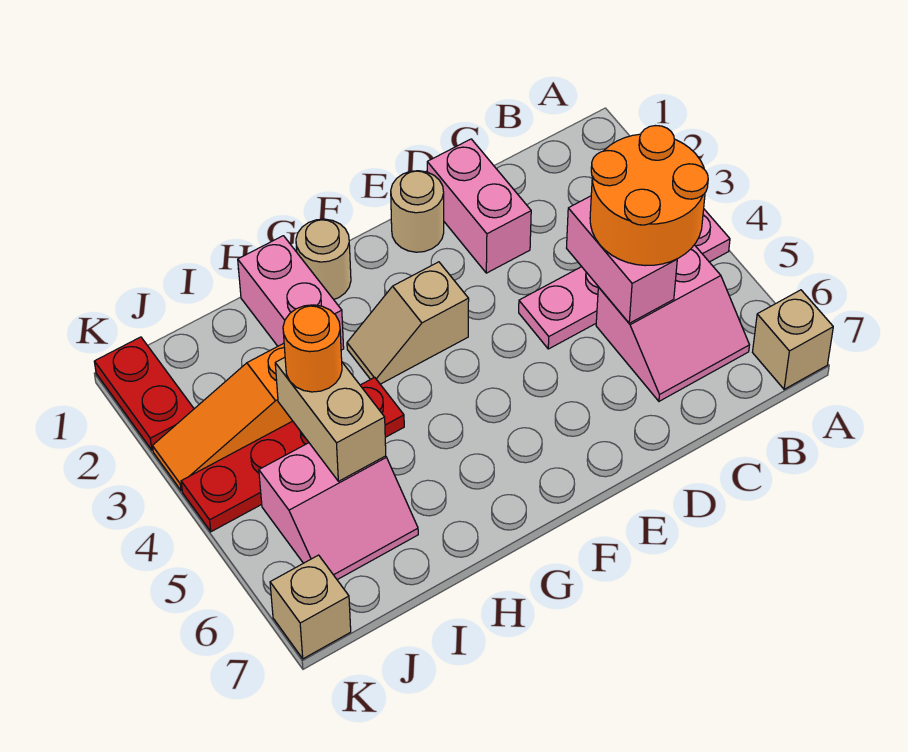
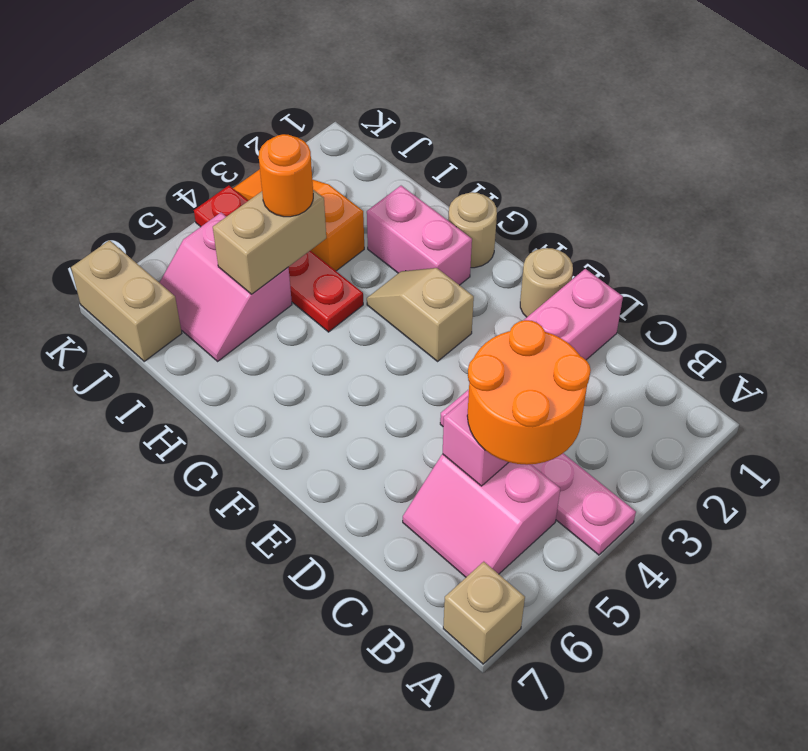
pink 1x2 brick [238,236,344,350] -> pink 1x2 brick turned to [367,186,472,285]
red 1x2 plate [94,337,194,450] -> none
tan 1x1 brick [270,555,351,659] -> tan 1x2 brick [71,240,182,361]

